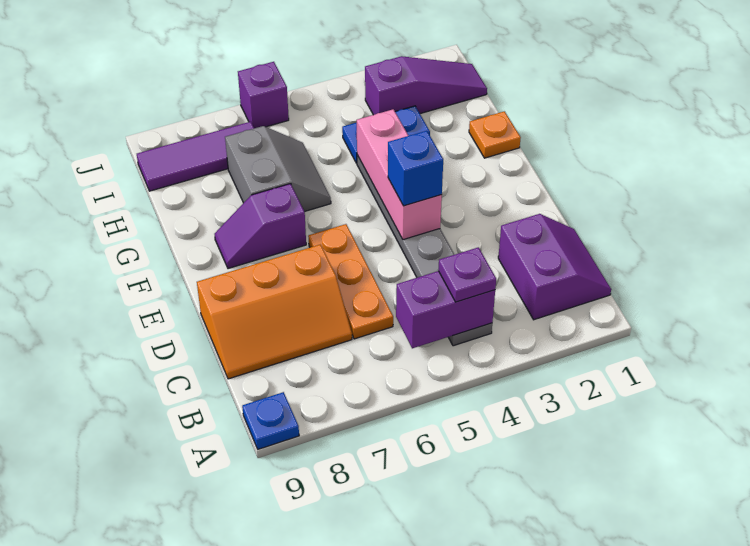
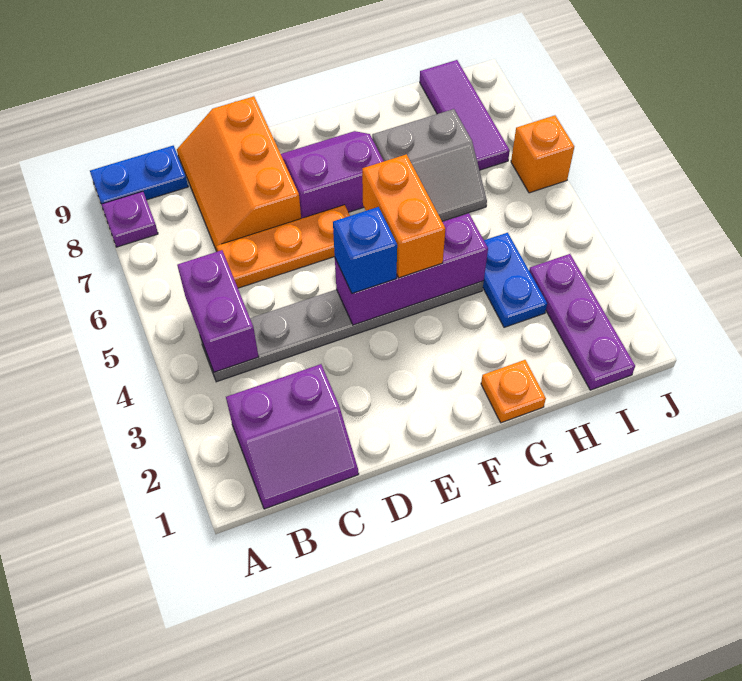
blue 1x1 plate [242,392,299,449] -> blue 1x2 plate [90,146,188,204]
purple 1x1 plate [438,247,496,302] -> purple 1x1 plate moved to [101,191,158,247]
pink 1x3 brick [357,109,442,240] -> purple 1x3 brick [335,213,488,325]
none -> orange 1x2 brick [362,154,445,278]
purple 1x2 slope [215,184,306,269] -> purple 2x2 slope [281,131,384,218]
purple 1x3 slope [365,56,487,115] -> purple 1x3 plate [529,254,635,390]
purple 1x1 brick [238,62,289,128] -> orange 1x1 brick [511,115,574,193]

